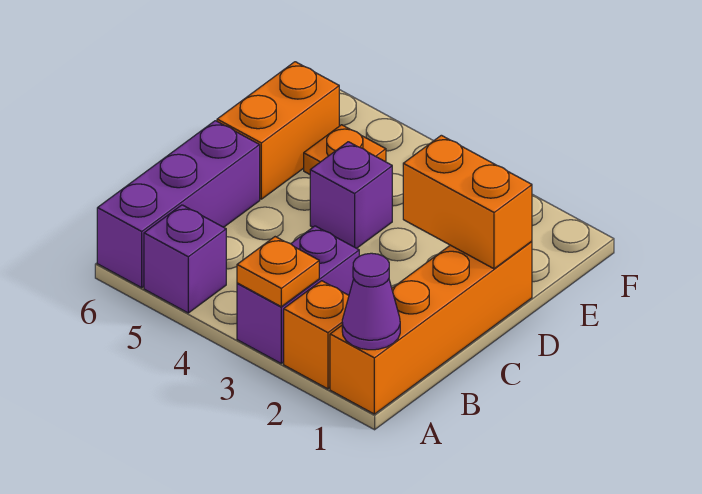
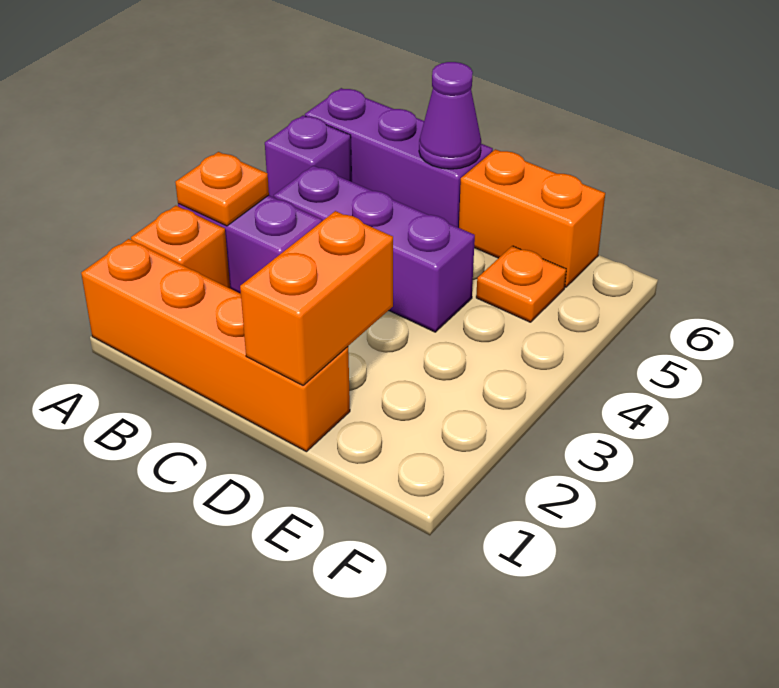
purple 1x1 cone [342,253,400,350] -> purple 1x1 cone moved to [419,62,481,169]
purple 1x1 brick [310,142,392,248] -> purple 1x3 brick [274,166,475,332]

